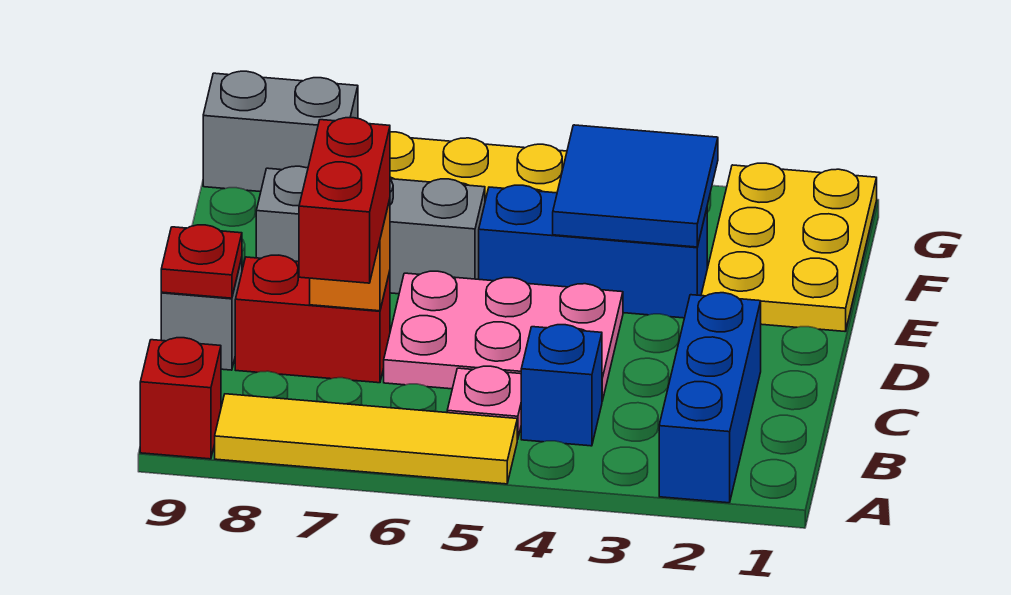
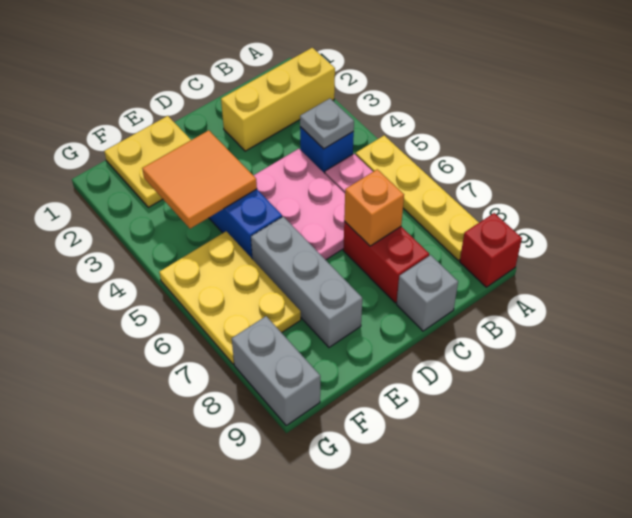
blue 1x3 brick [659,293,761,503] -> yellow 1x3 brick [221,48,335,151]
yellow 1x4 tile [215,394,517,484] -> yellow 1x4 plate [356,135,479,260]
none -> grey 1x1 plate [300,99,354,149]
red 1x2 brick [299,118,390,283] -> none
red 1x1 plate [161,225,242,298] -> none
yellow 2x3 plate [701,163,877,331] -> yellow 2x2 plate [104,116,191,207]
blue 2x2 tile [553,125,718,247] -> orange 2x2 tile [142,130,257,229]

